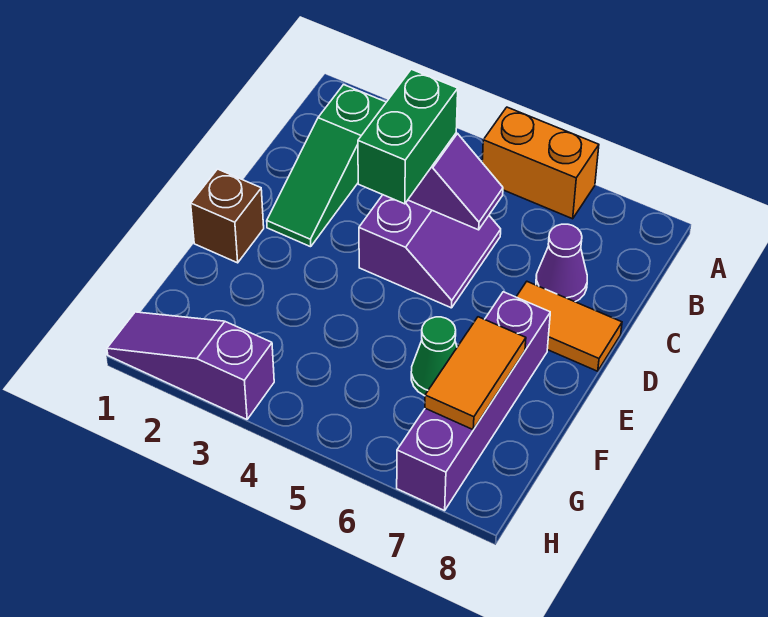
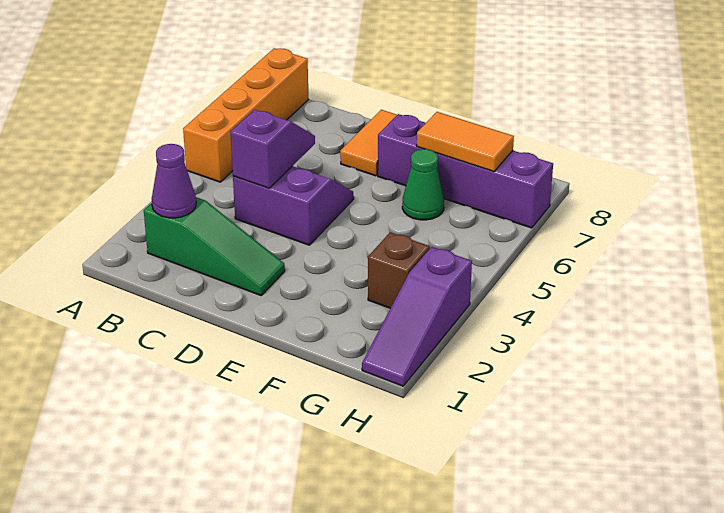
orange 1x2 brick [482,107,599,219] -> orange 1x4 brick [183,48,308,182]
green 1x2 brick [358,69,458,204] -> none
purple 1x1 cone [536,224,587,302] -> purple 1x1 cone moved to [152,144,196,218]
brown 1x1 brick [191,169,264,263] -> brown 1x1 brick moved to [368,232,430,308]

